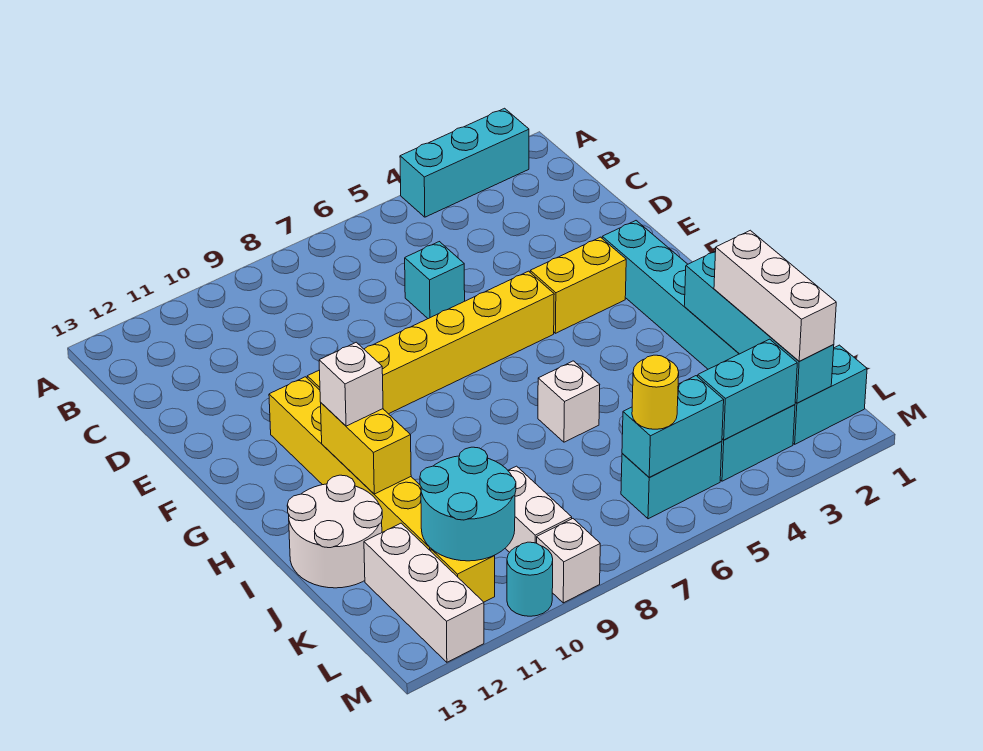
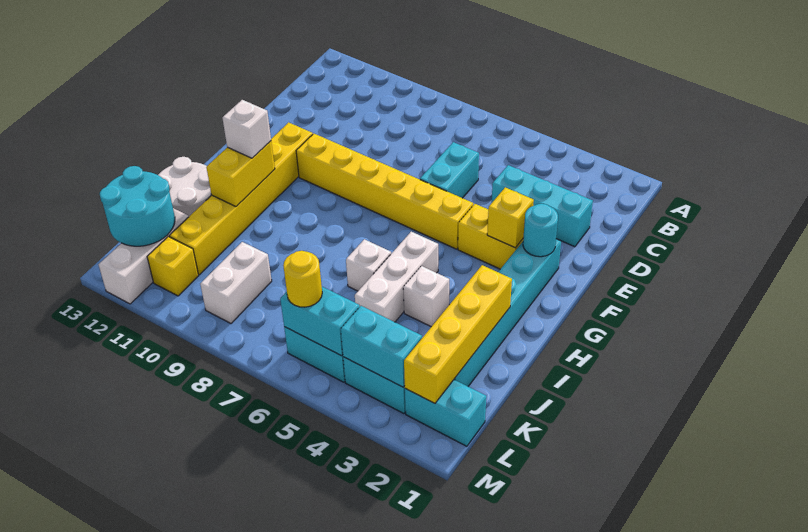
cyan 1x3 brick [400,108,529,217] -> cyan 1x3 brick moved to [492,165,593,247]
cyan 1x1 brick [405,242,465,319] -> cyan 1x2 brick [420,142,479,198]
none -> yellow 1x1 brick [487,187,534,248]
cyan 1x4 brick [684,251,834,403] -> yellow 1x4 brick [404,265,512,403]
white 1x3 brick [714,230,836,361] -> white 1x3 brick moved to [355,232,438,322]
cyan 2x2 round brick [420,447,516,561] -> cyan 2x2 round brick moved to [100,166,175,246]
white 1x1 brick [537,519,600,603] -> white 1x1 brick moved to [403,266,449,327]
cyan 1x1 round brick [507,542,553,616] -> cyan 1x1 round brick moved to [523,204,558,257]

